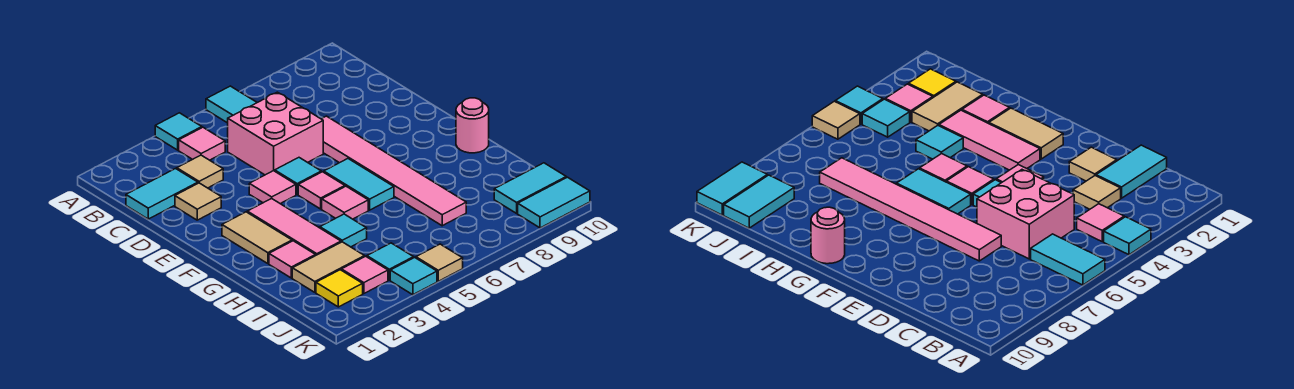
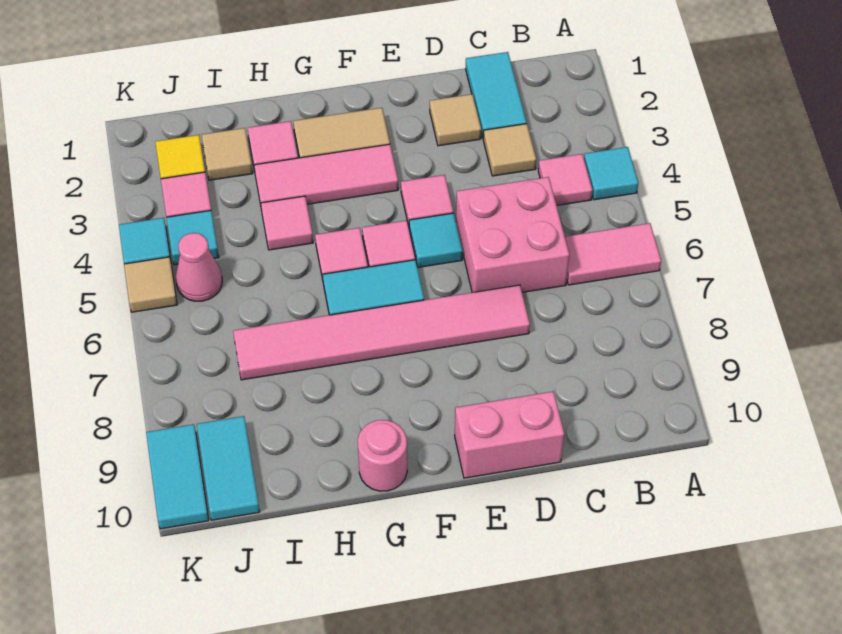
cyan 1x2 tile [206,86,257,123] -> pink 1x2 tile [565,223,661,285]
none -> pink 1x2 brick [455,391,564,478]
cyan 1x1 tile [320,214,367,247] -> pink 1x1 tile [261,196,313,250]
tan 1x2 tile [292,242,365,292] -> tan 1x1 tile [202,128,253,180]
none -> pink 1x1 cone [176,233,222,301]

